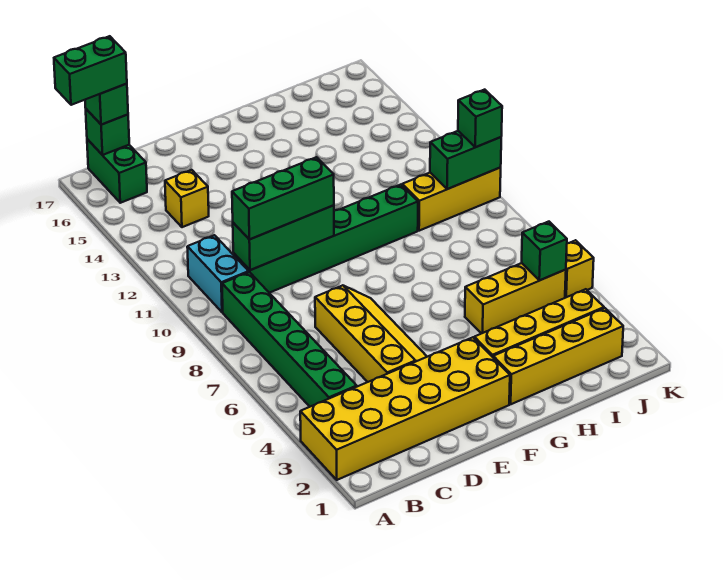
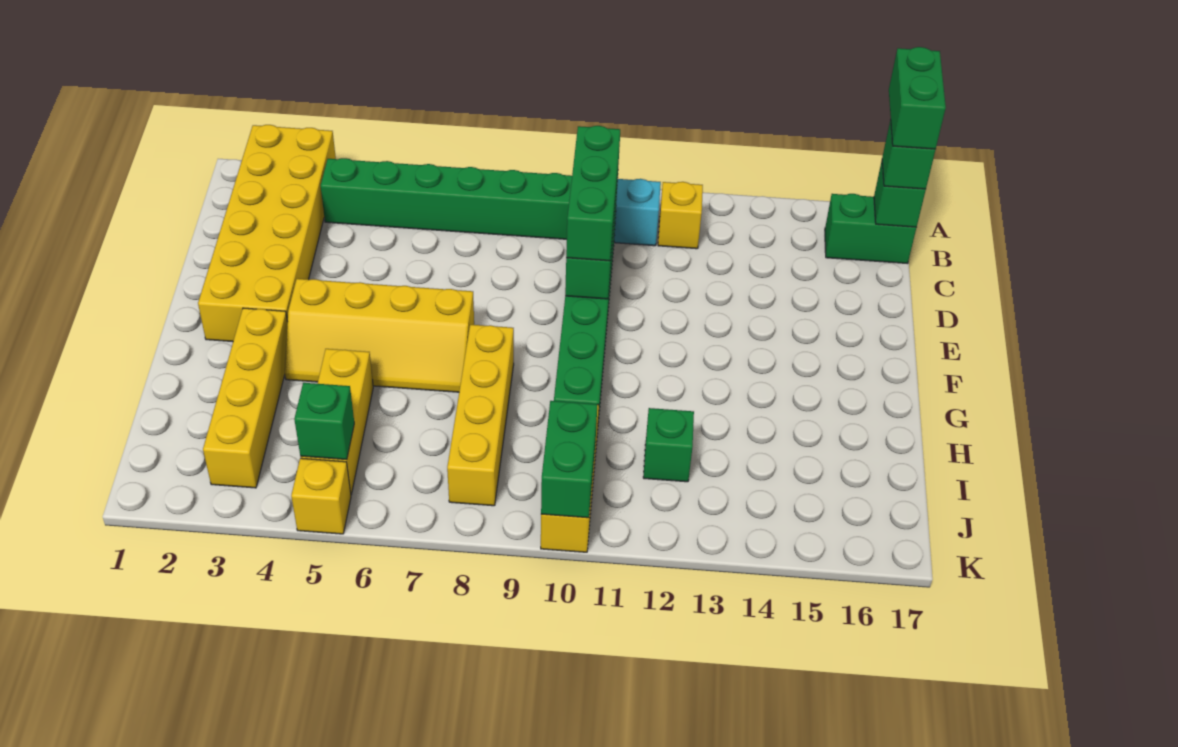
yellow 1x1 brick [165,170,209,227] -> yellow 1x1 brick moved to [658,182,703,249]
yellow 2x4 slope [315,285,427,382] -> yellow 2x4 slope moved to [285,279,474,392]
yellow 1x4 brick [493,308,623,404] -> yellow 1x4 brick moved to [447,325,514,506]
green 1x1 brick [458,90,502,147] -> green 1x1 brick moved to [643,408,694,482]

